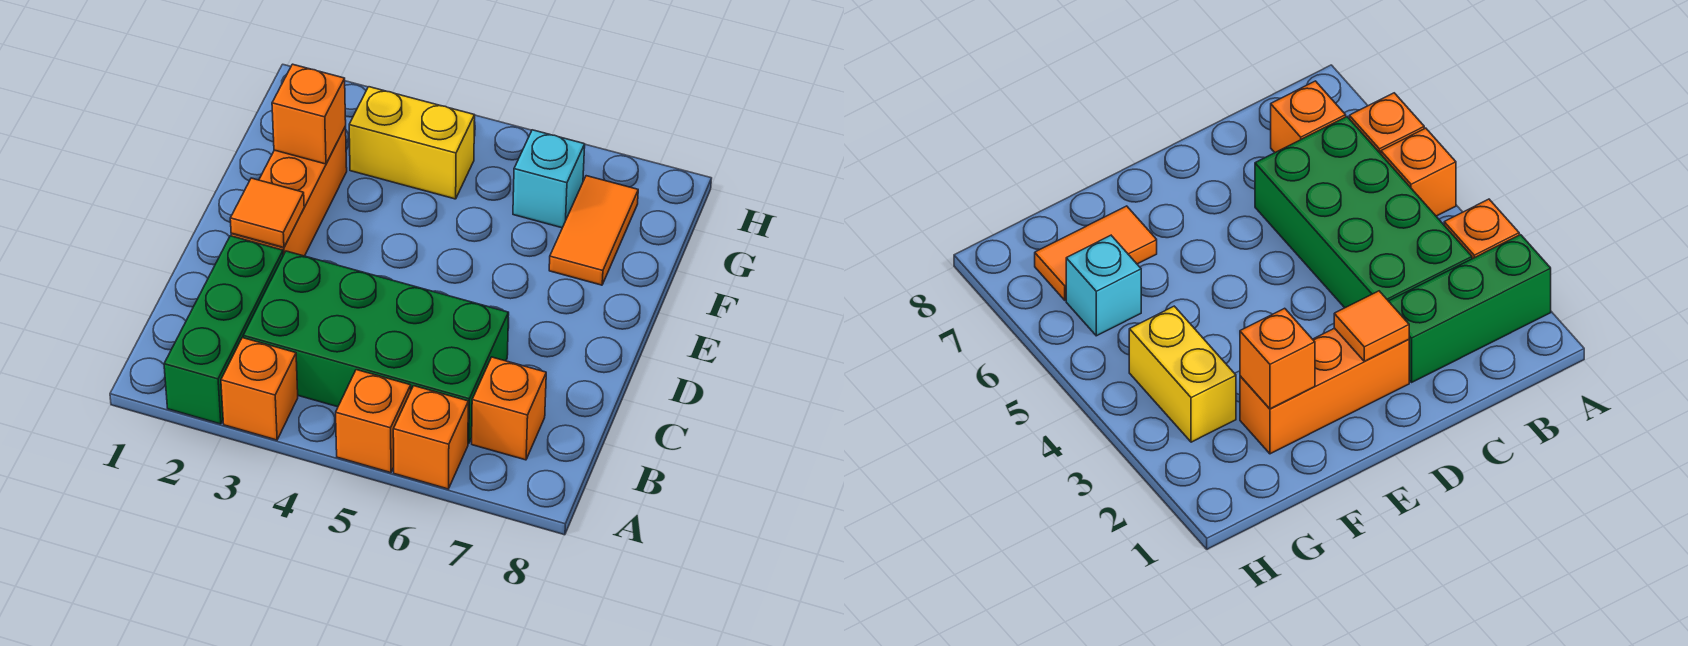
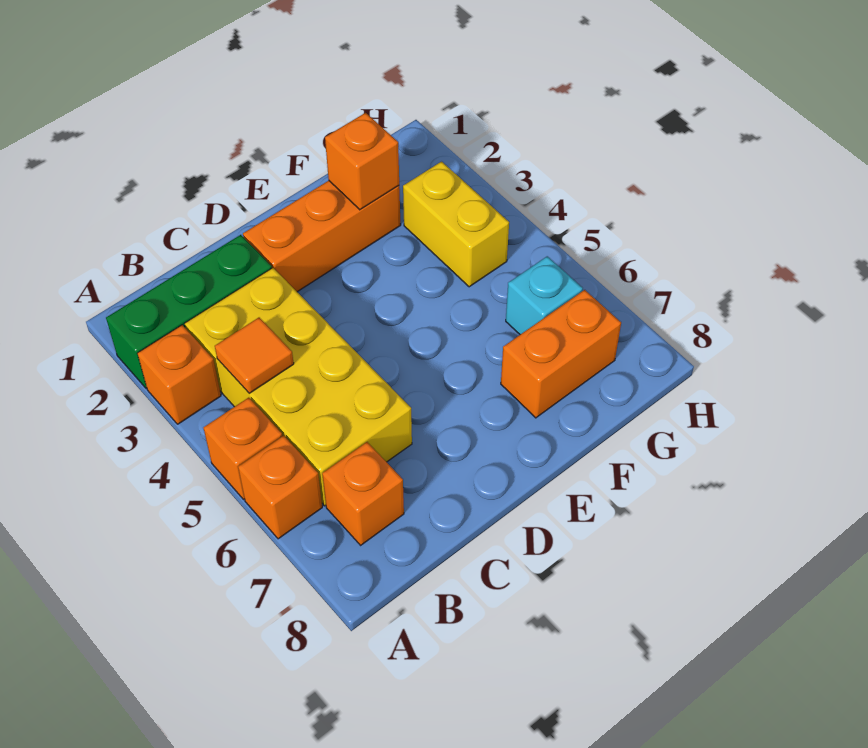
green 2x4 brick [243,251,509,444] -> yellow 2x4 brick [185,268,412,506]
orange 1x1 tile [230,178,304,248] -> orange 1x1 tile moved to [215,318,294,393]
orange 1x2 tile [549,176,638,285] -> orange 1x2 brick [501,290,621,418]

